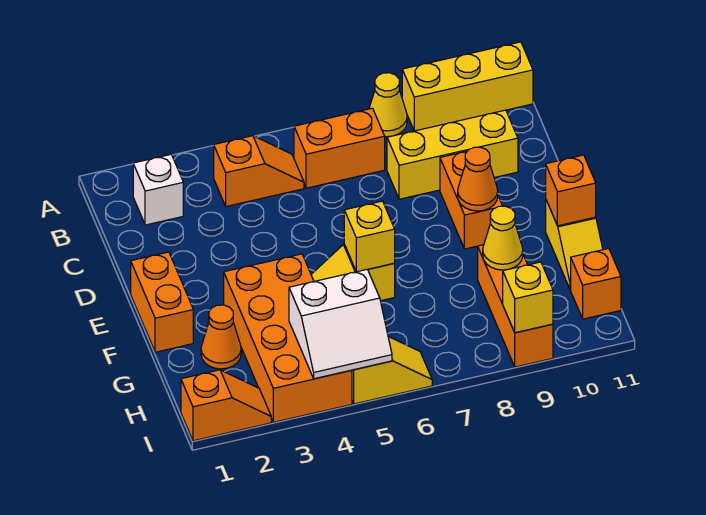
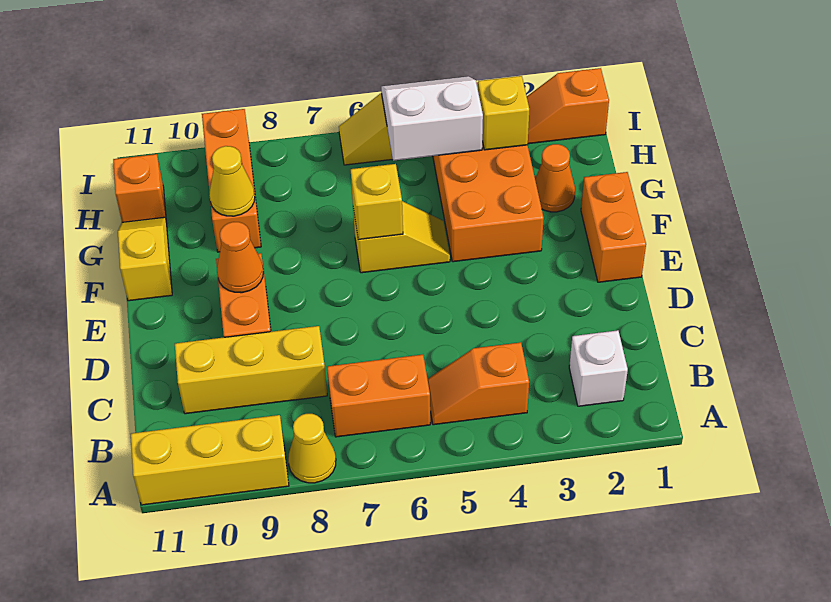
orange 1x1 brick [546,155,596,226] -> none
yellow 1x1 brick [503,262,553,333] -> yellow 1x1 brick moved to [478,76,529,150]

